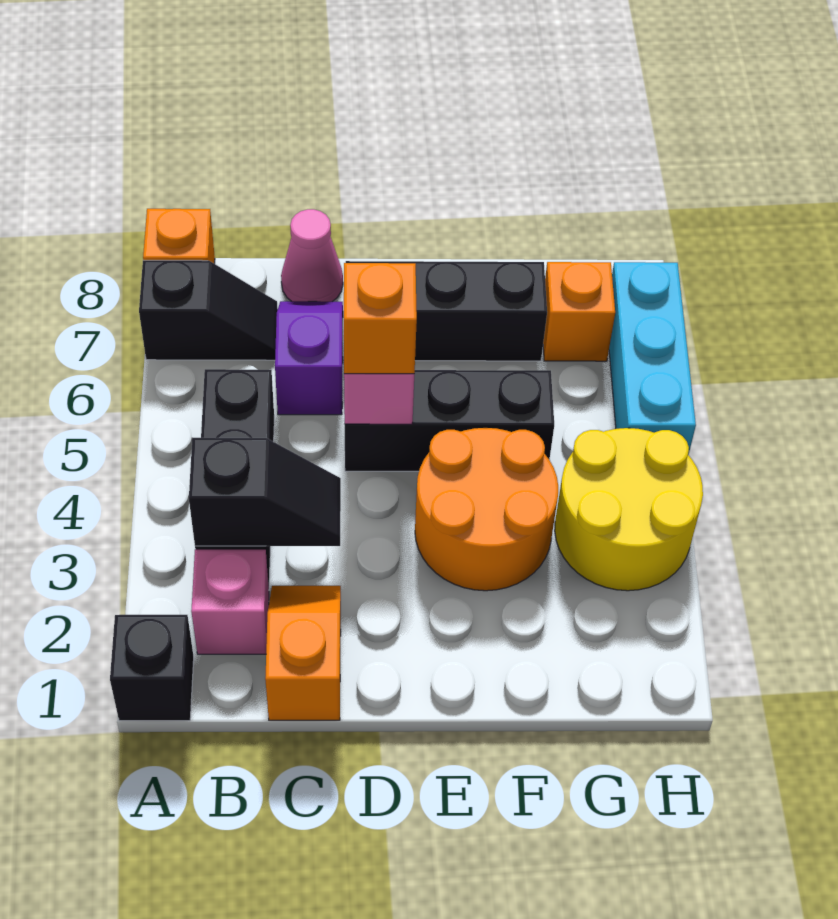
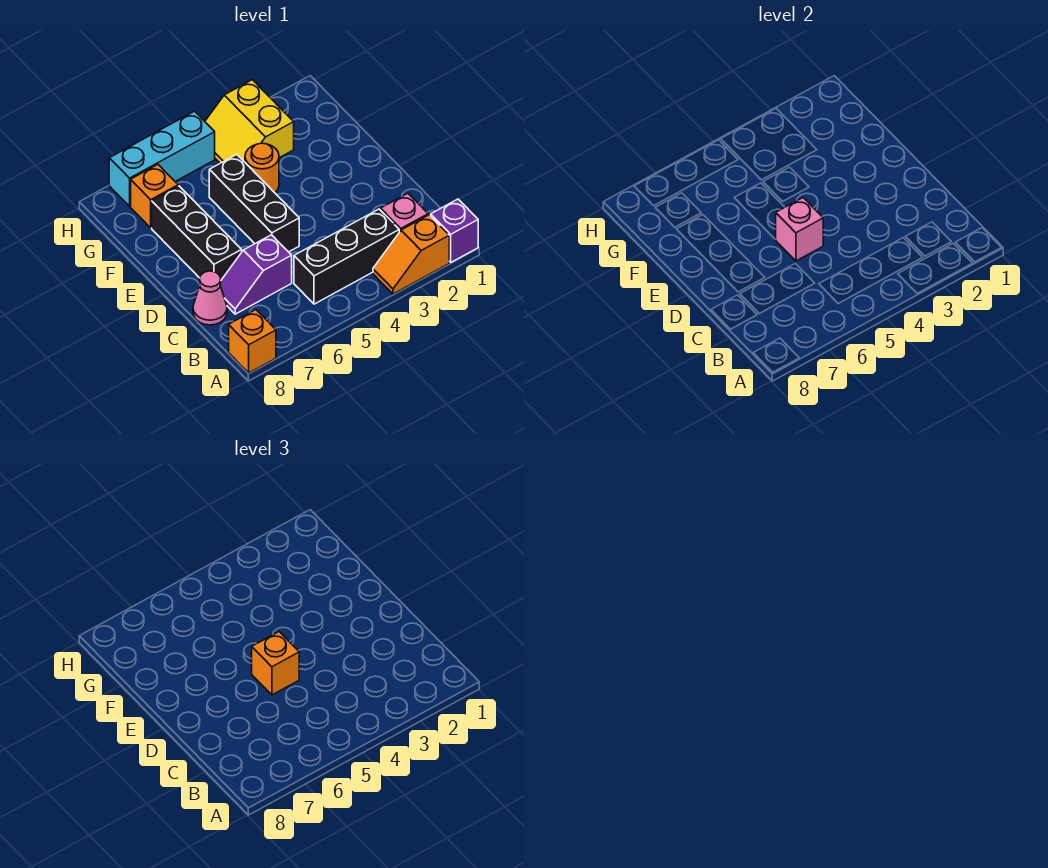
black 1x1 brick [110,615,194,721] -> purple 1x1 brick [431,199,478,262]
black 1x2 slope [139,260,278,360] -> none
black 1x2 slope [189,438,341,546] -> none
orange 1x2 slope [265,586,341,720] -> orange 1x2 slope moved to [373,215,449,294]
orange 2x2 round brick [415,428,558,591] -> orange 1x1 round brick [245,143,279,193]
yellow 2x2 round brick [555,428,703,591] -> yellow 2x2 slope [205,80,294,163]

